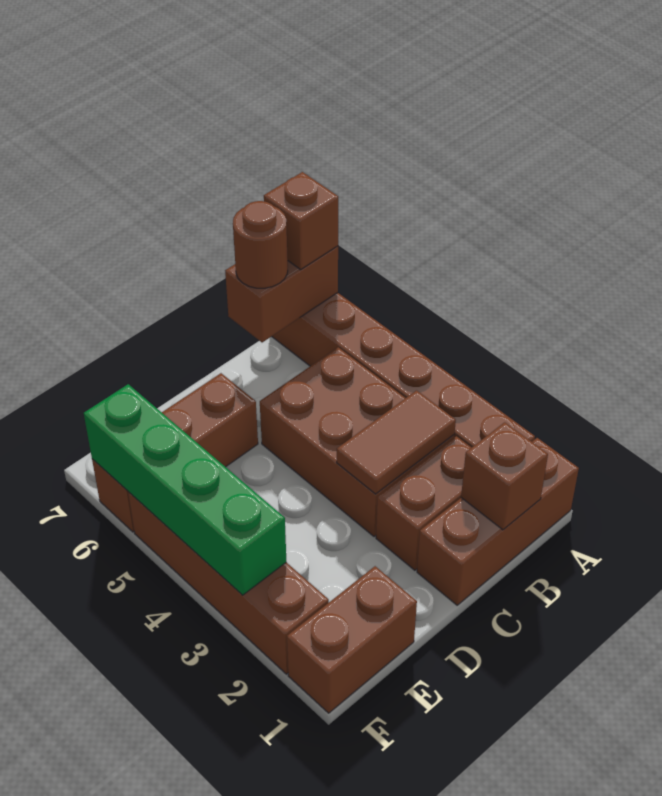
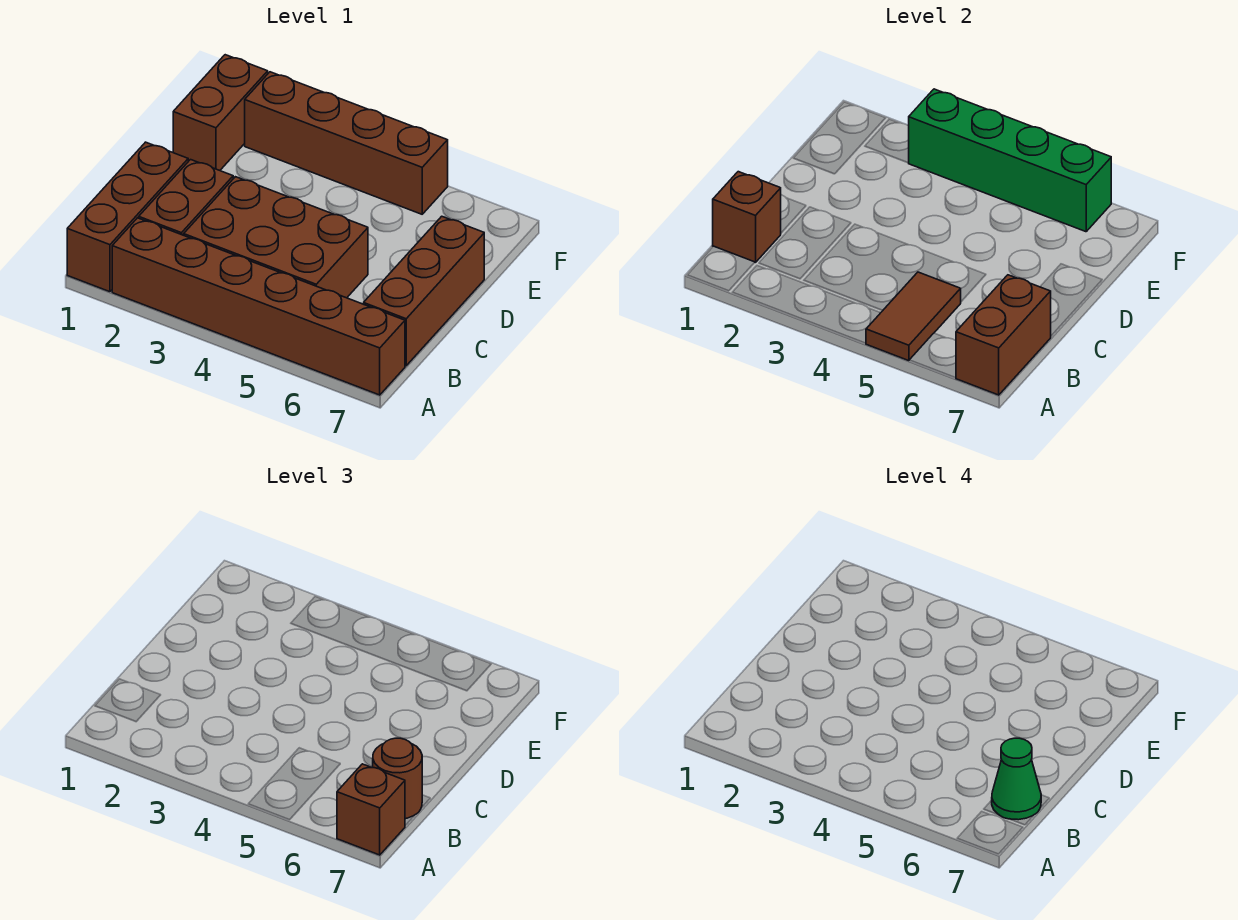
brown 1x2 tile [337,391,456,494] -> brown 1x2 tile moved to [866,272,961,361]
none -> green 1x1 cone [992,738,1041,820]
brown 1x3 brick [92,373,258,532] -> brown 1x3 brick moved to [364,216,484,366]

